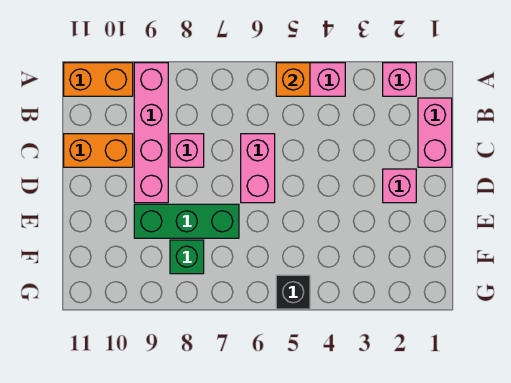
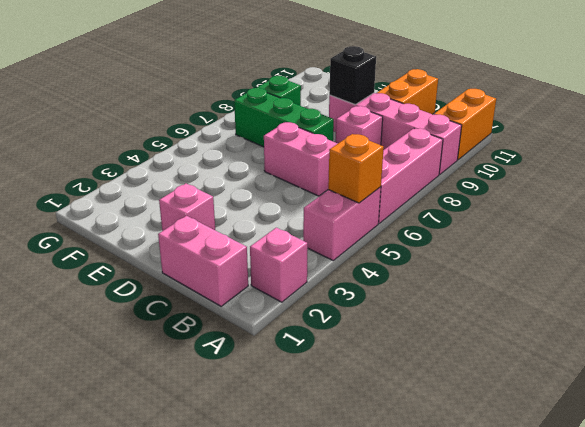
none -> pink 1x3 brick [378,128,443,223]
green 1x3 brick [134,204,239,238] -> green 1x3 brick turned to [234,88,334,147]
black 1x1 brick [276,275,310,309] -> black 1x1 brick moved to [329,46,376,105]

